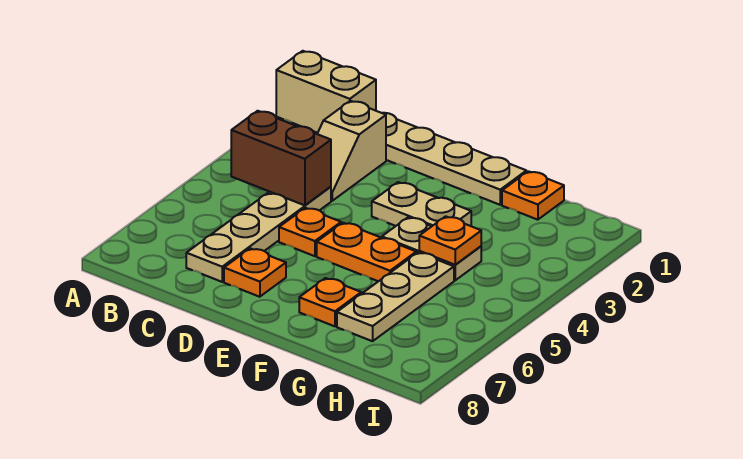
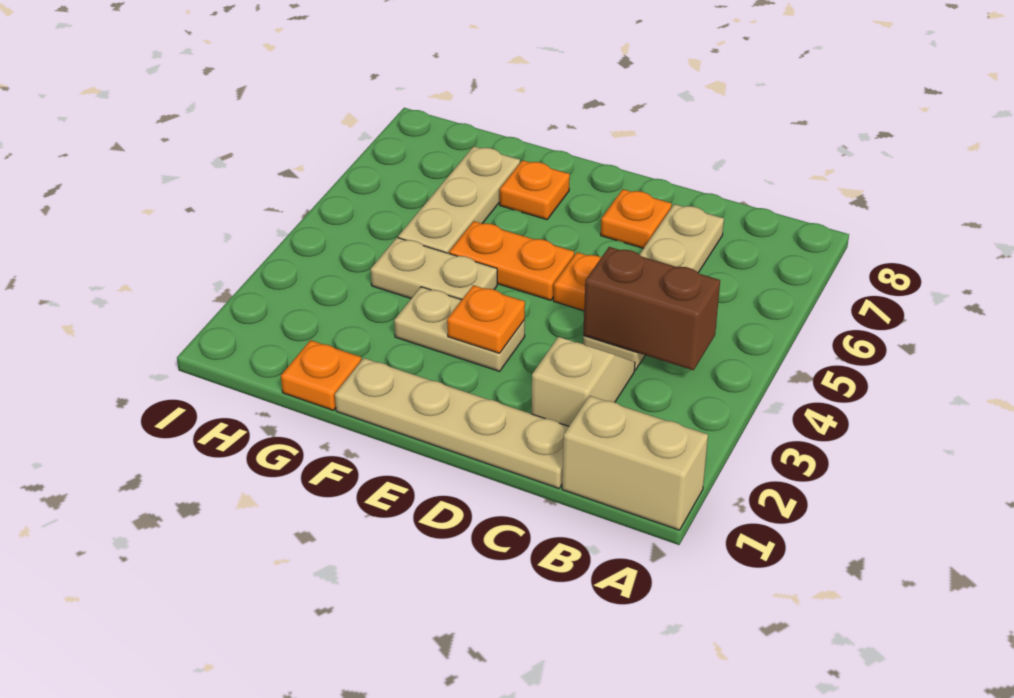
orange 1x1 plate [419,216,481,265] -> orange 1x1 plate moved to [447,285,525,353]

